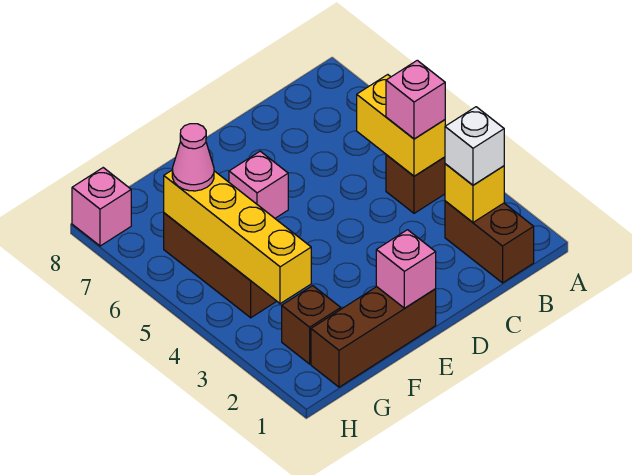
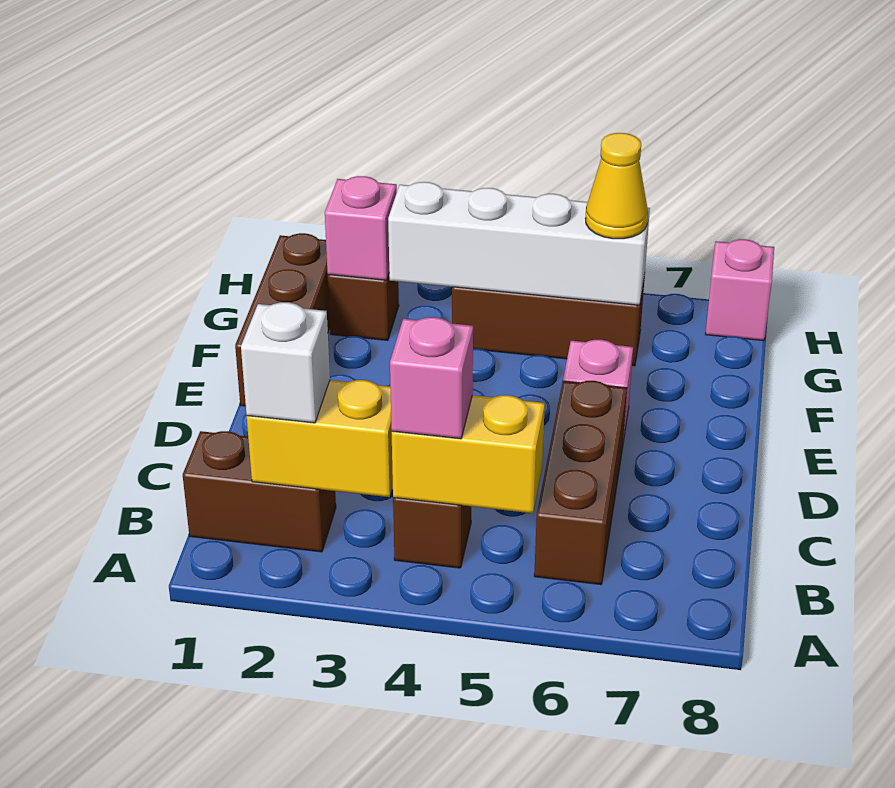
yellow 1x1 brick [445,164,504,222] -> yellow 1x2 brick [247,380,393,497]
none -> brown 1x3 brick [534,381,627,585]
pink 1x1 brick [376,230,436,308] -> pink 1x1 brick moved to [325,176,397,280]
yellow 1x4 brick [164,170,311,304] -> white 1x4 brick [388,182,650,305]
pink 1x1 cone [172,124,214,191] -> yellow 1x1 cone [585,133,648,239]

